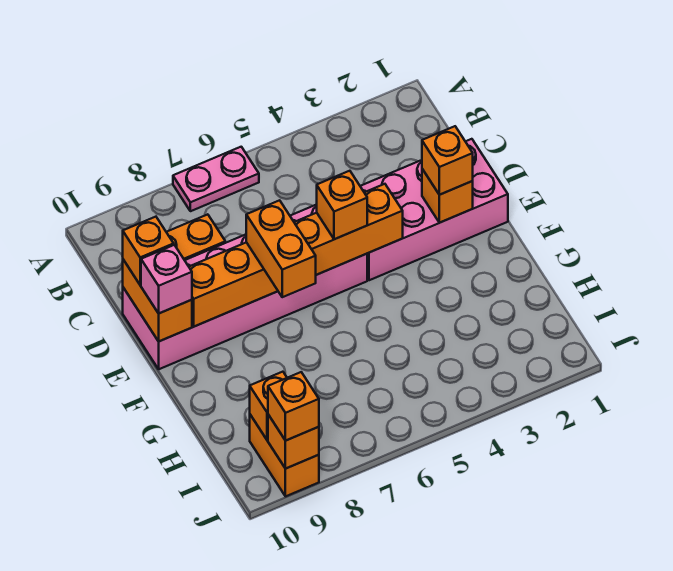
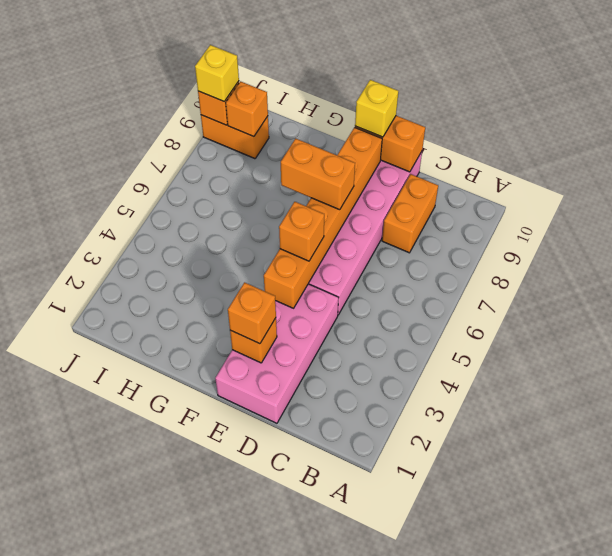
pink 1x2 plate [173,147,259,211] -> none
orange 1x1 brick [123,217,174,285] -> none
pink 1x1 brick [141,245,192,313] -> yellow 1x1 brick [355,80,398,137]
orange 1x1 brick [268,372,319,441] -> yellow 1x1 brick [195,45,239,101]

